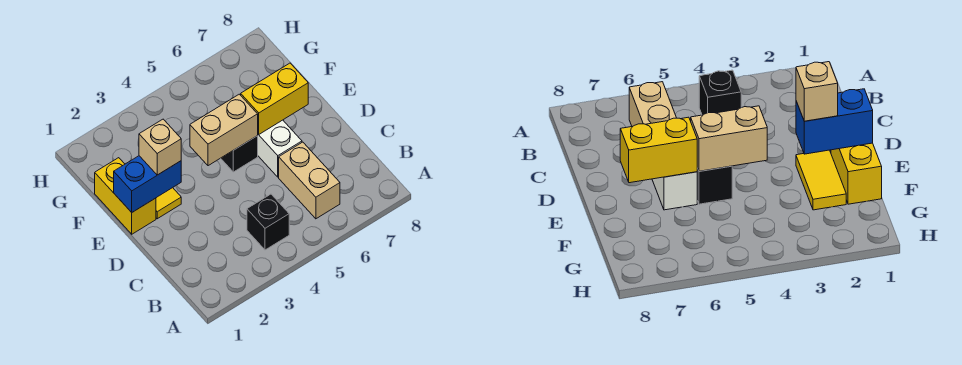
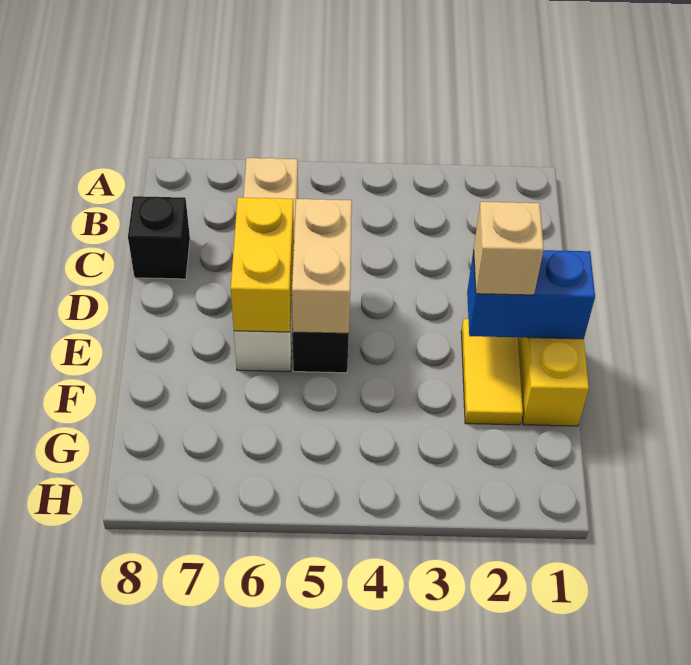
black 1x1 brick [247,194,289,250] -> black 1x1 brick moved to [128,196,190,279]
tan 1x2 brick [190,94,258,166] -> tan 1x2 brick turned to [292,199,352,333]
yellow 1x2 brick [241,63,308,134] -> yellow 1x2 brick turned to [231,197,294,332]

